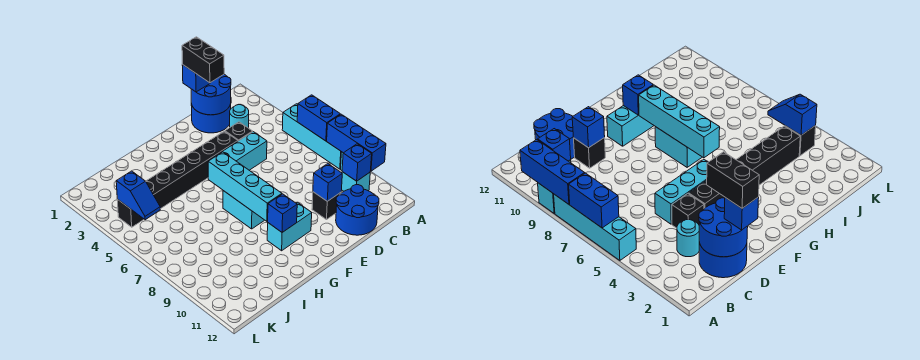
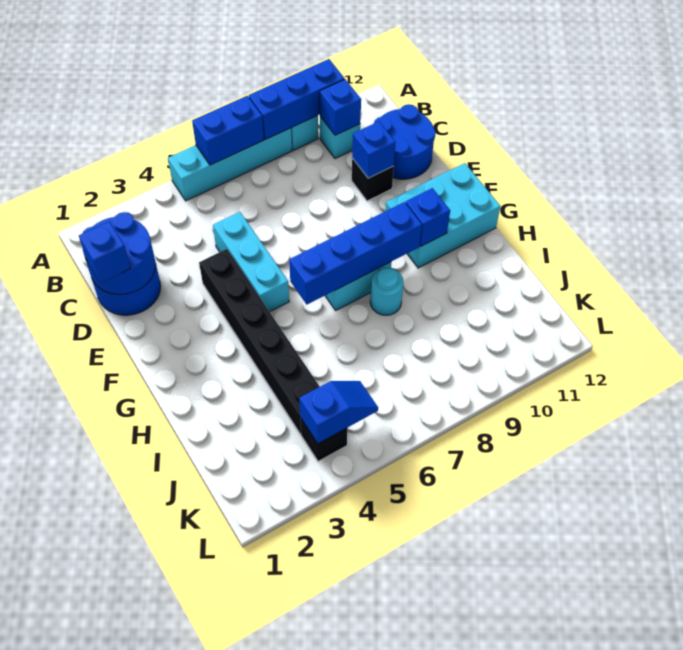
cyan 1x1 round brick [230,105,249,128] -> cyan 1x1 round brick moved to [370,268,403,315]
black 1x2 brick [182,37,224,83] -> none
black 1x1 brick [225,122,253,141] -> none
cyan 1x2 brick [267,202,312,251] -> cyan 2x3 brick [385,163,500,268]
cyan 1x4 brick [208,152,282,221] -> blue 1x4 brick [289,202,422,304]

